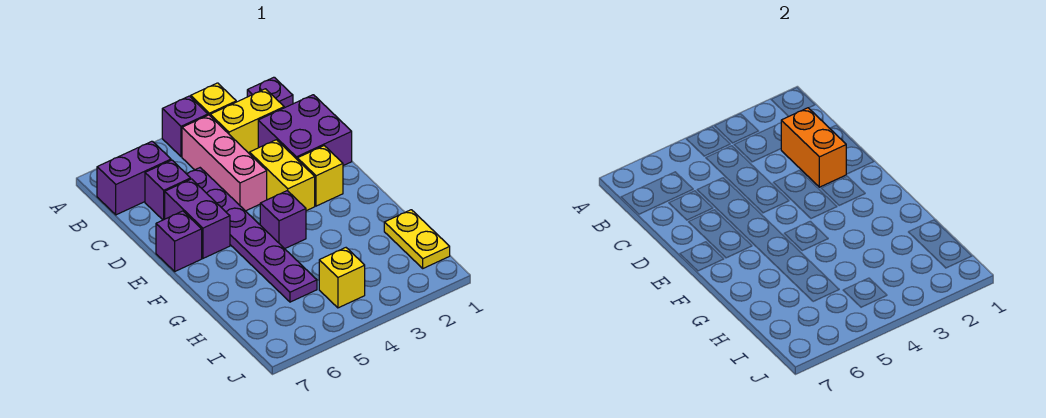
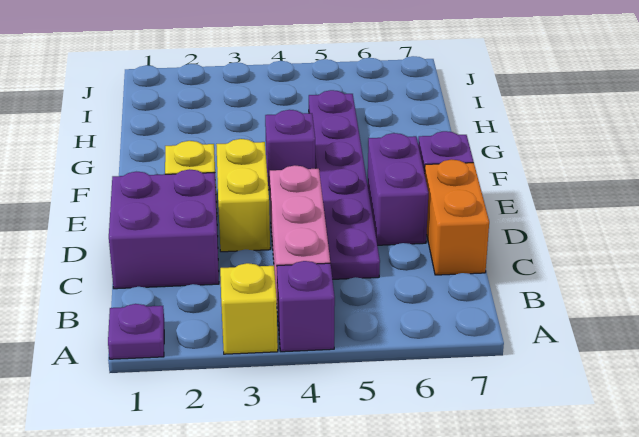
yellow 1x2 brick [210,89,284,153] -> none
purple 1x2 brick [97,141,171,215] -> none
orange 1x2 brick [781,108,846,187] -> orange 1x2 brick moved to [424,159,489,275]
purple 1x1 brick [145,160,191,220] -> none
yellow 1x2 plate [384,210,450,268] -> none
yellow 1x1 brick [319,248,365,308] -> none

